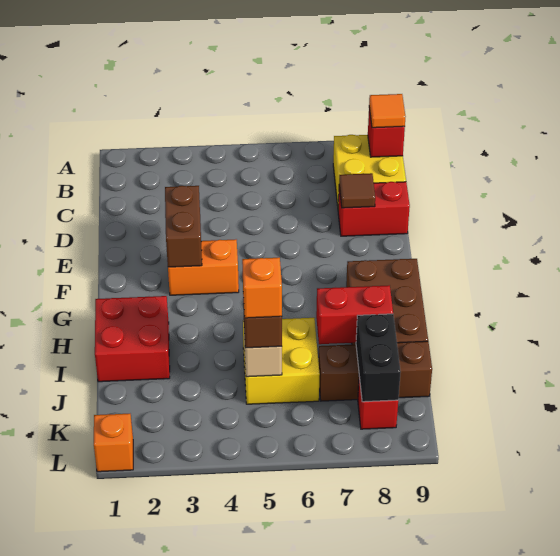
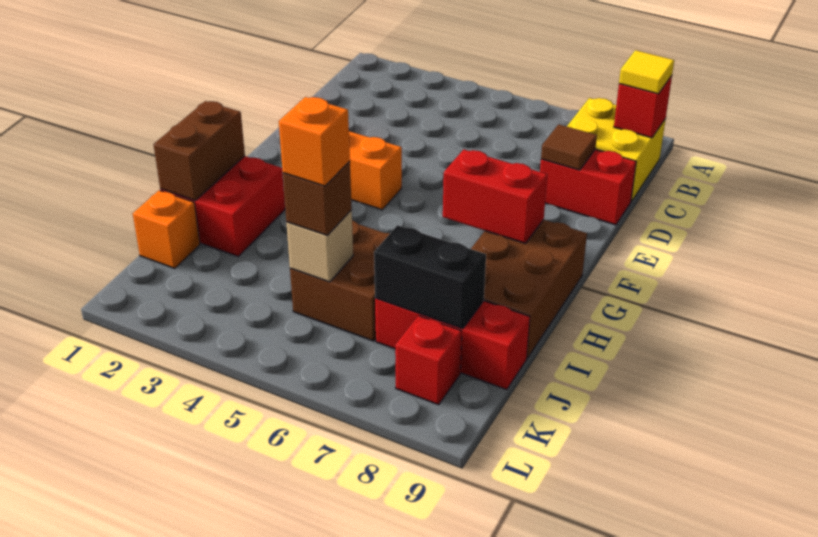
orange 1x1 tile [369,94,405,128] -> yellow 1x1 tile [619,50,674,94]
brown 1x2 brick [165,186,202,267] -> brown 1x2 brick moved to [153,101,245,201]
yellow 2x2 brick [243,318,320,404] -> brown 2x2 brick [290,220,390,341]
red 1x2 brick [316,285,393,344] -> red 1x2 brick moved to [443,149,547,243]
brown 1x3 brick [319,341,432,401] -> red 1x3 brick [375,298,530,390]
black 1x2 brick [356,314,401,402] -> black 1x2 brick turned to [374,225,486,329]
orange 1x1 brick [94,414,133,472] -> orange 1x1 brick moved to [133,190,200,268]

